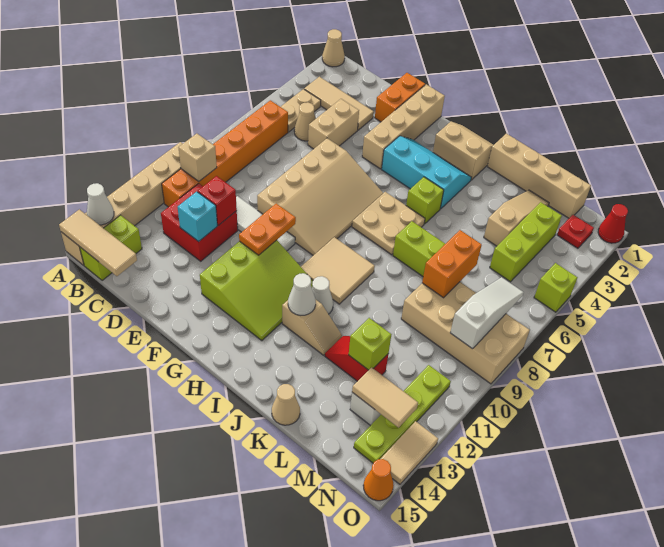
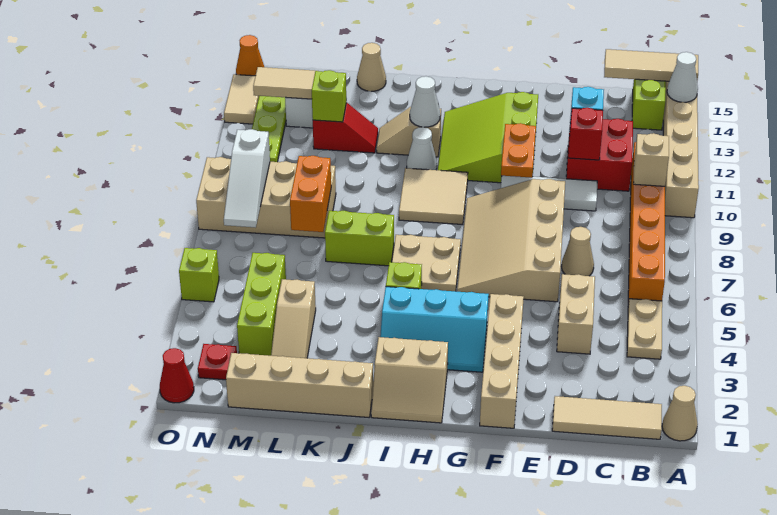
tan 1x3 tile [304,77,374,130] -> tan 1x3 tile moved to [552,396,662,439]
tan 1x1 cone [294,102,315,141] -> tan 1x1 cone moved to [561,227,594,276]
orange 1x2 brick [375,73,425,122] -> none

